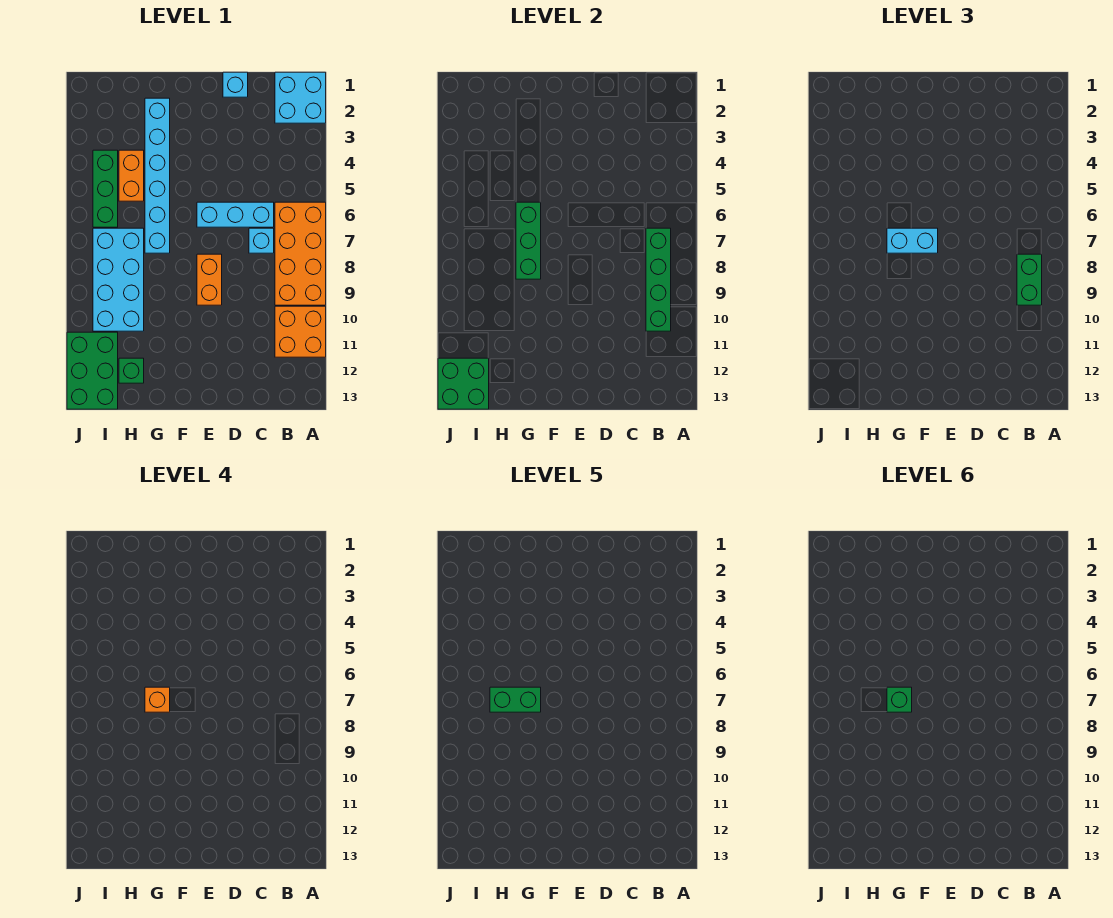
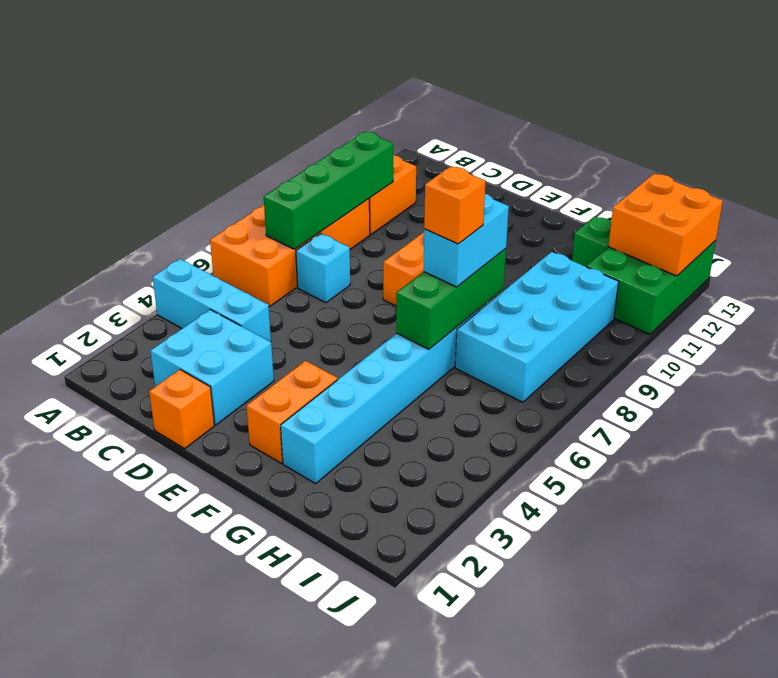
cyan 2x2 brick [275,72,326,123] -> cyan 2x2 brick moved to [150,310,274,425]
green 1x2 brick [1017,254,1042,305] -> none
cyan 1x3 brick [197,202,274,227] -> cyan 1x3 brick moved to [152,259,271,342]
cyan 1x1 brick [223,72,248,97] -> orange 1x1 brick [149,370,214,449]
cyan 1x2 brick [887,228,938,253] -> cyan 1x2 brick turned to [423,194,509,287]
green 1x2 brick [490,687,541,712] -> none
green 1x1 brick [887,687,912,712] -> none
orange 1x2 brick [119,150,144,201] -> orange 1x2 brick moved to [247,361,338,463]
green 1x3 brick [93,150,118,227] -> none
green 2x2 brick [438,358,489,409] -> orange 2x2 brick [608,174,723,276]

